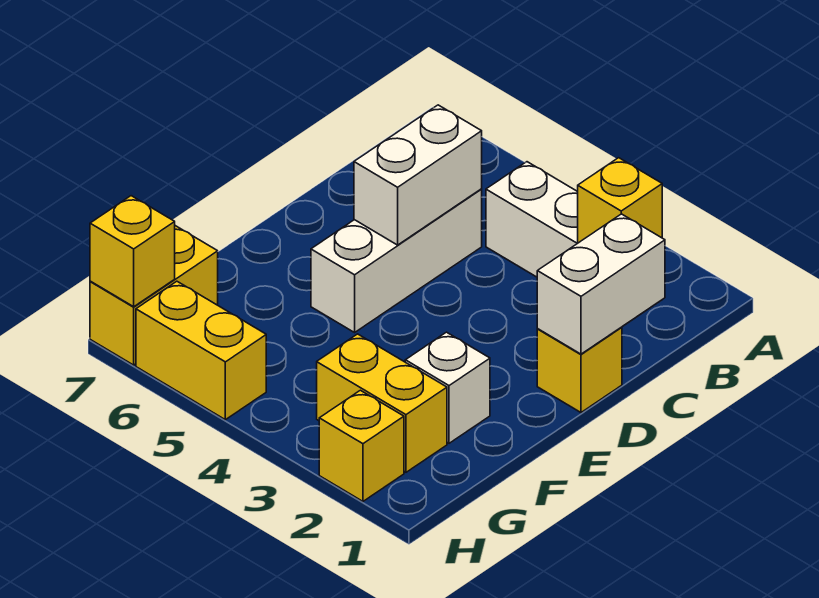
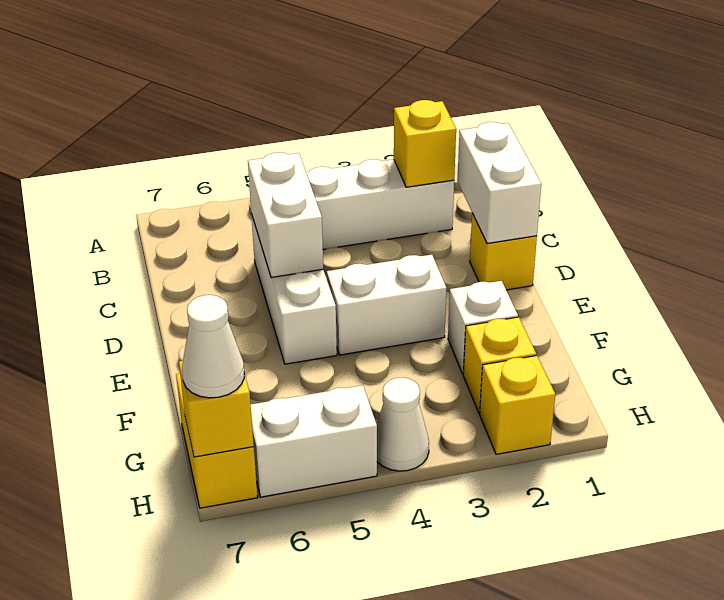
none -> white 1x2 brick [327,255,446,355]
yellow 1x2 brick [317,334,447,472] -> yellow 1x1 brick [463,317,536,413]
none -> white 1x1 cone [377,378,429,471]
yellow 1x2 brick [136,281,266,420] -> white 1x2 brick [251,385,377,497]
none -> white 1x1 cone [182,295,244,398]

